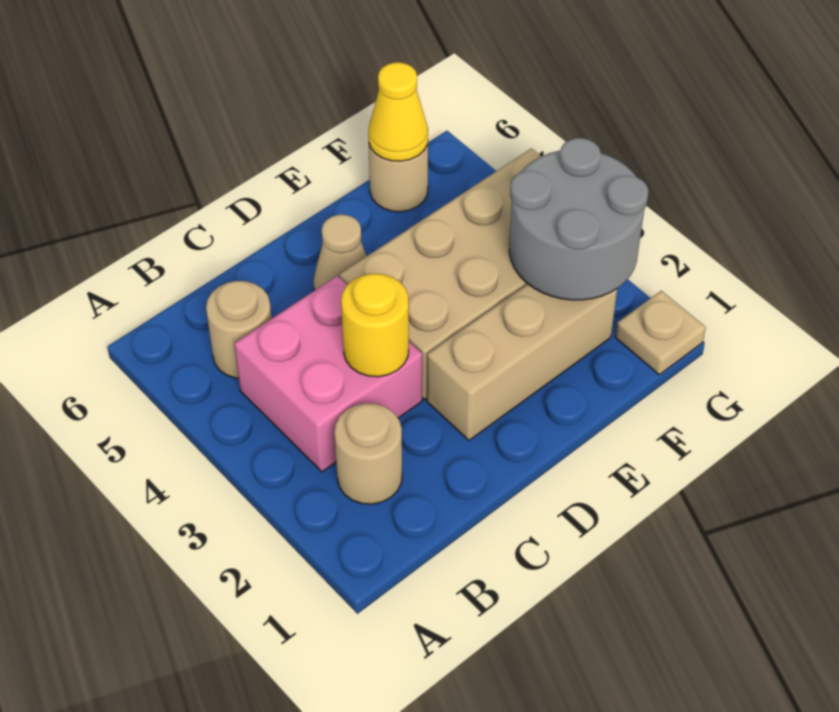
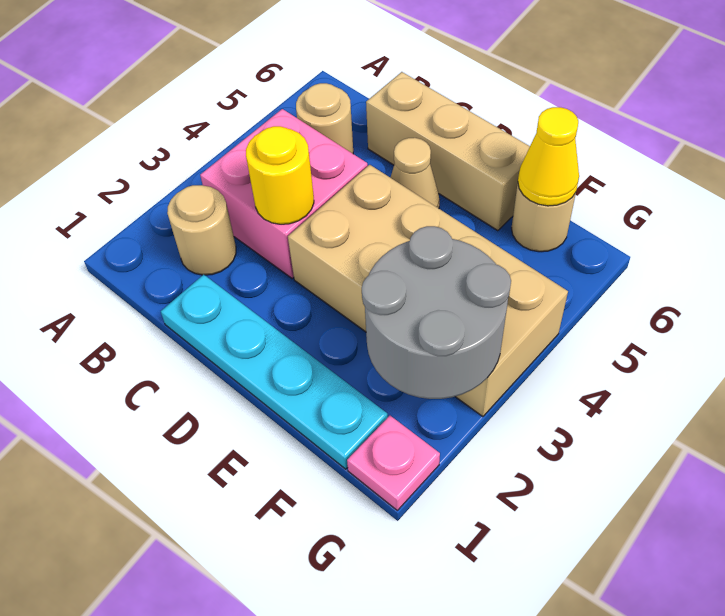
none -> cyan 1x4 plate [161,275,388,469]
tan 1x3 brick [427,284,617,440] -> tan 1x3 brick moved to [366,72,530,231]
tan 1x1 plate [615,291,706,375] -> pink 1x1 plate [347,416,440,510]

